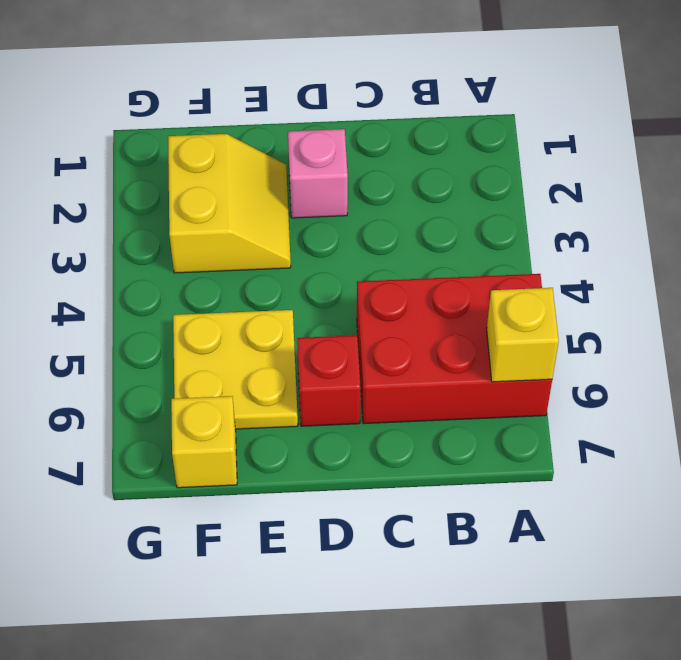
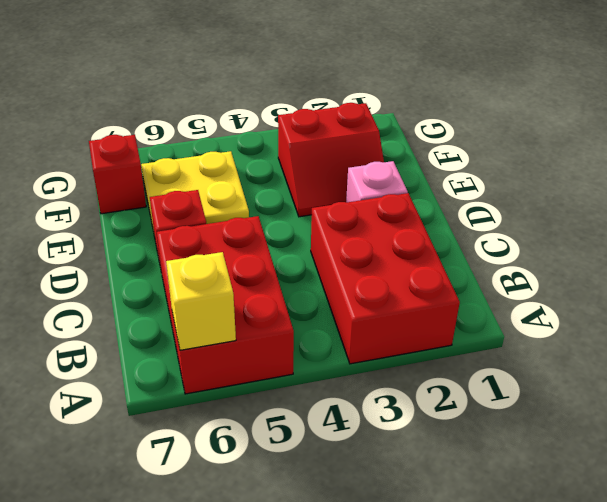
none -> red 2x3 brick [311,193,460,364]
yellow 2x2 slope [168,134,291,273] -> red 2x2 slope [278,103,384,217]
yellow 1x1 brick [171,396,237,488] -> red 1x1 brick [89,135,146,214]

